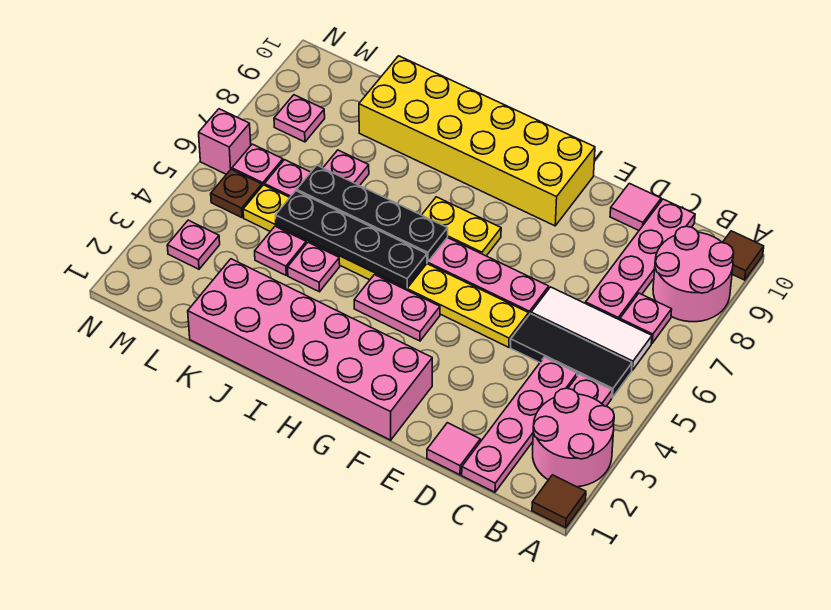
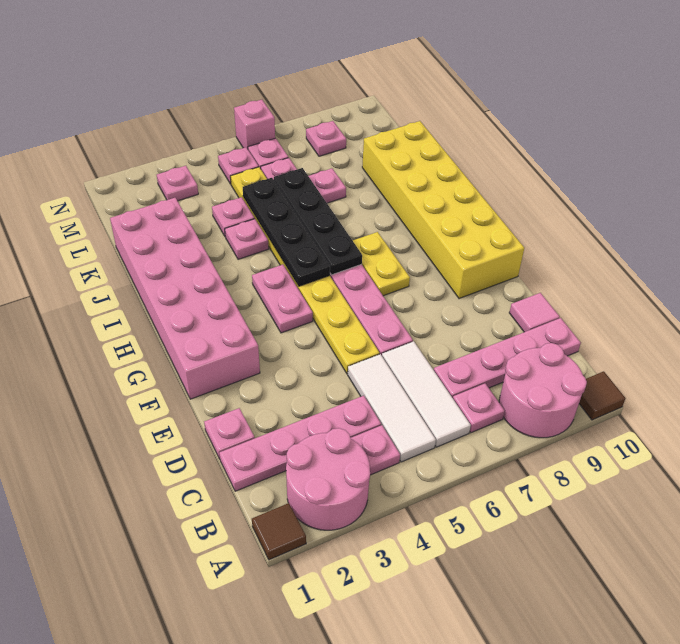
black 1x3 tile [511,314,632,398] -> white 1x3 tile [348,354,436,462]
pink 1x1 tile [427,423,480,475] -> pink 1x1 plate [204,408,255,459]
brown 1x1 plate [211,169,262,218] -> pink 1x1 plate [218,147,259,184]

